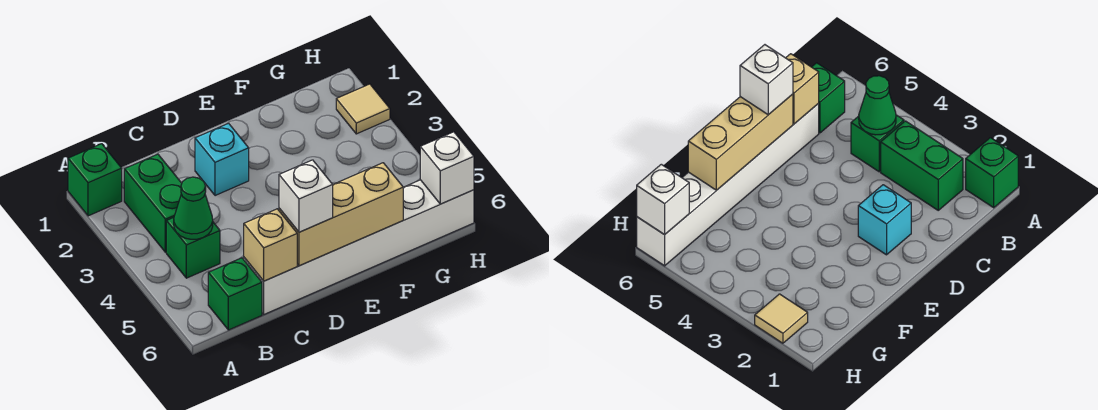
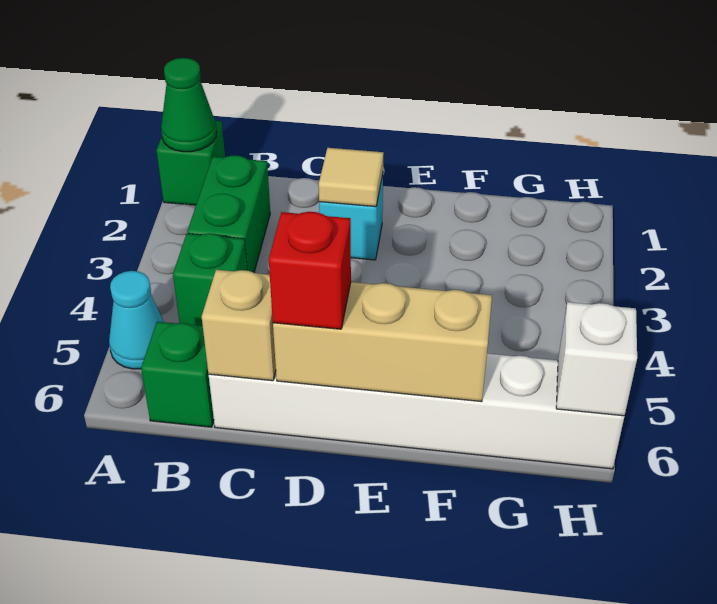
none -> cyan 1x1 cone [109,271,164,369]
green 1x1 cone [174,177,213,239] -> green 1x1 cone moved to [161,58,217,152]
white 1x1 brick [279,160,333,232] -> red 1x1 brick [269,212,351,329]
tan 1x1 tile [336,84,390,134] -> tan 1x1 tile moved to [319,148,384,207]

